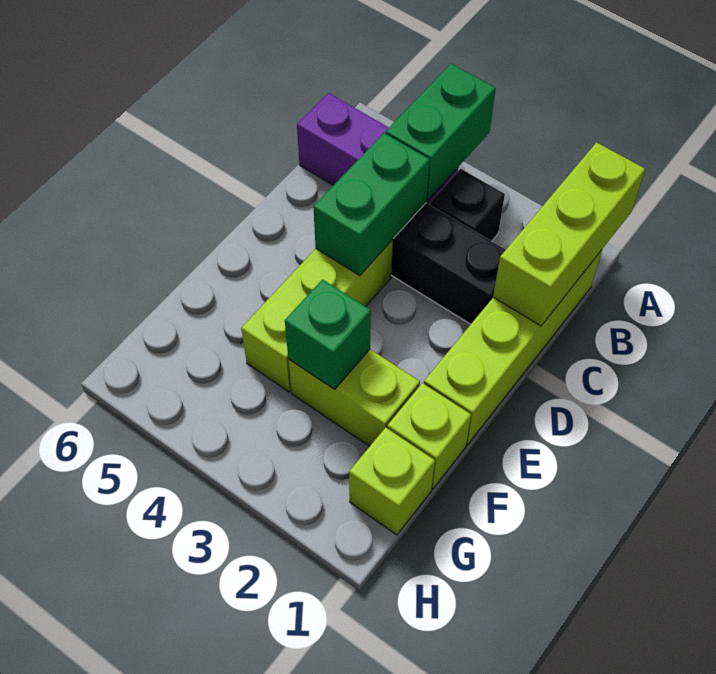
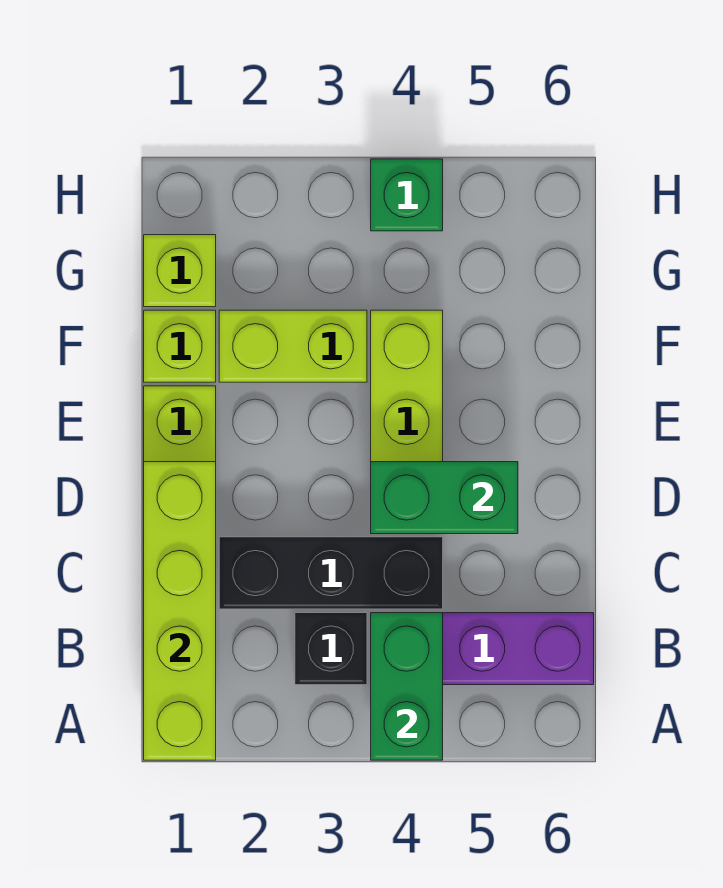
lime 1x3 brick [493,142,645,326] -> lime 1x4 brick [144,462,216,760]
green 1x2 brick [313,133,430,275] -> green 1x2 brick turned to [371,462,518,534]
green 1x1 brick [285,280,371,389] -> green 1x1 brick moved to [371,159,443,231]

